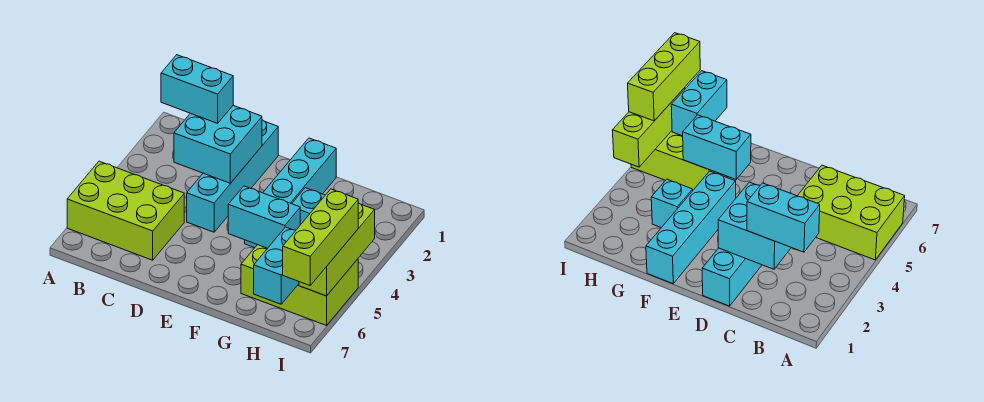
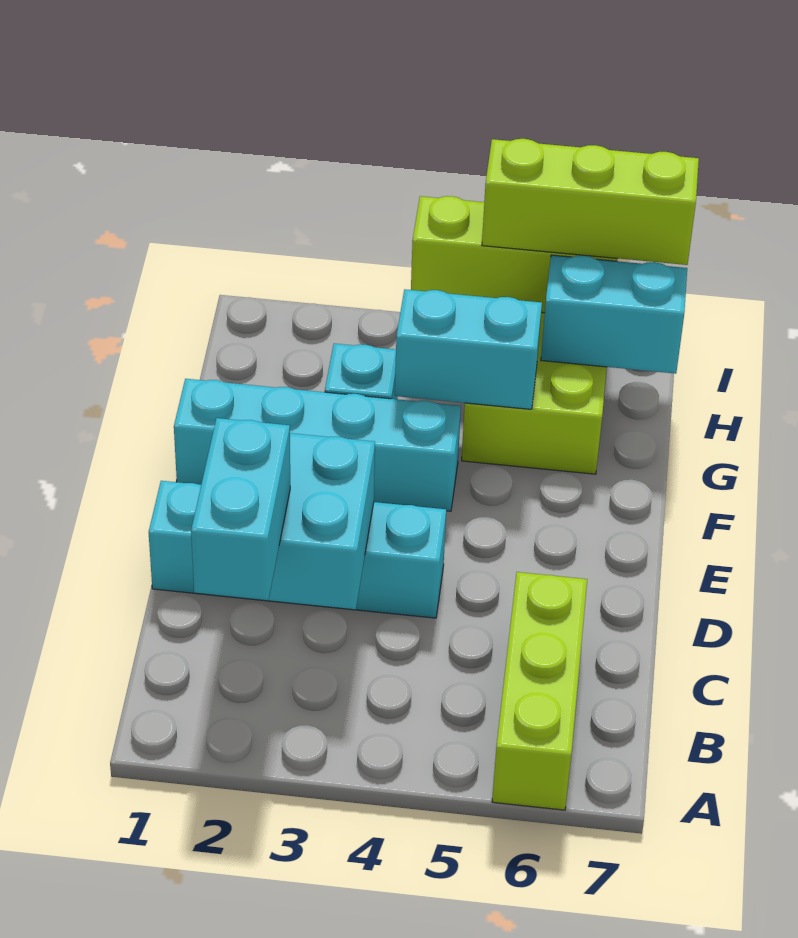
lime 2x3 brick [67,161,184,260] -> lime 1x3 brick [492,572,587,810]
cyan 1x2 brick [228,186,300,248] -> cyan 1x2 brick turned to [395,289,542,409]

